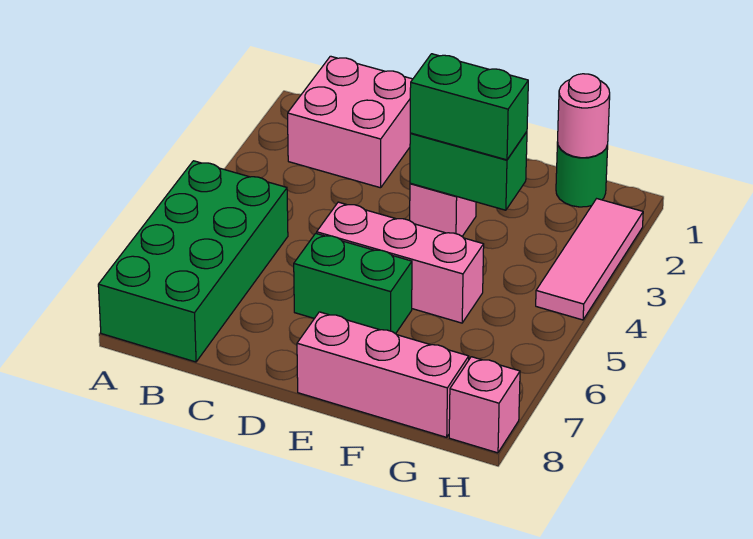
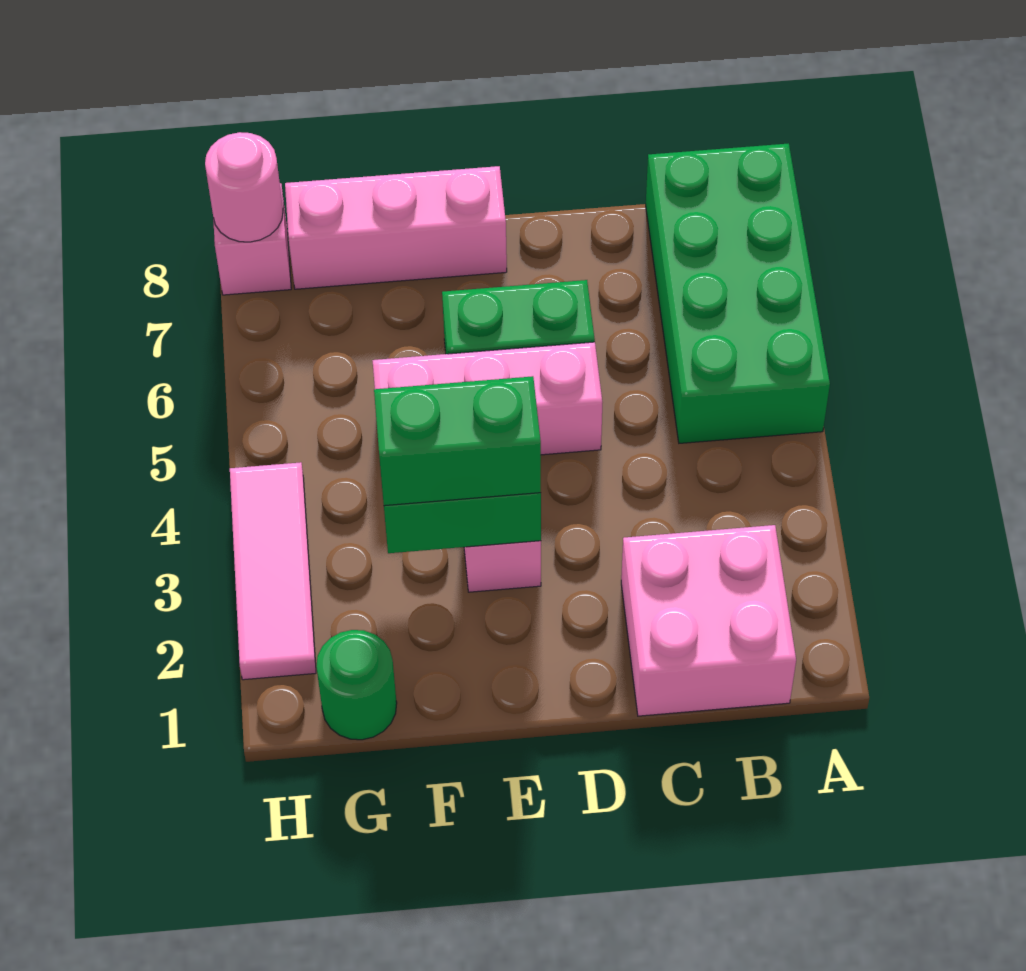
pink 1x1 round brick [558,74,610,158] -> pink 1x1 round brick moved to [205,132,283,242]

